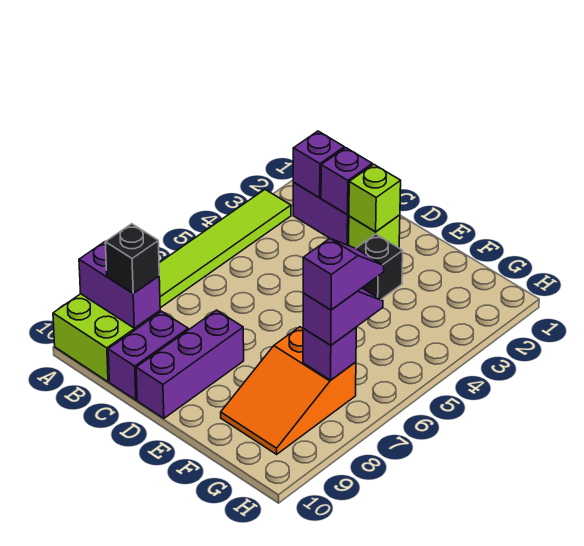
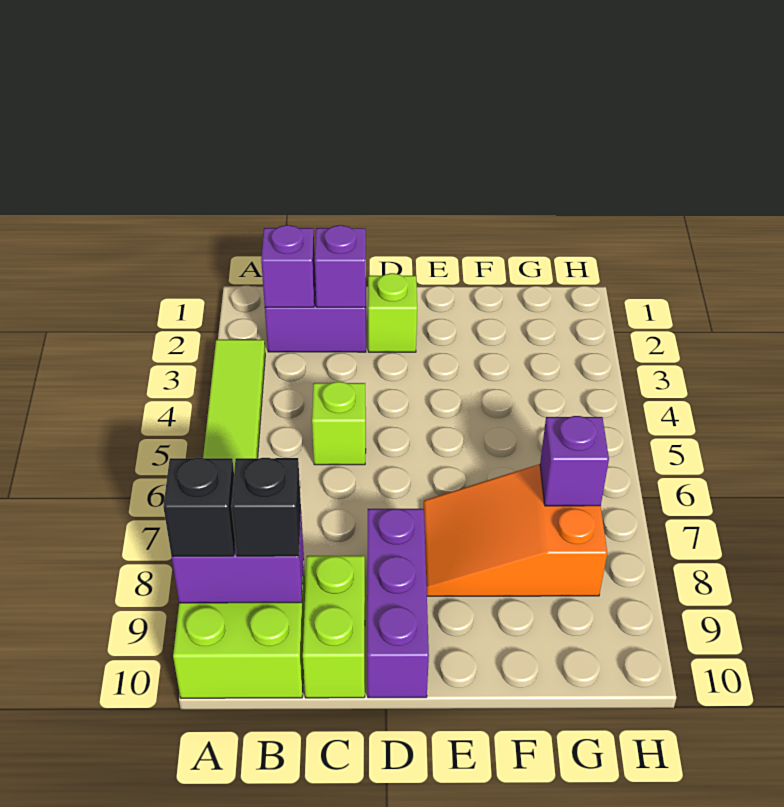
purple 1x2 brick [108,311,188,400] -> lime 1x2 brick [303,556,365,698]
lime 1x1 brick [349,164,401,232] -> lime 1x1 brick moved to [312,382,366,465]
black 1x1 brick [356,234,403,299] -> black 1x1 brick moved to [163,458,235,556]
orange 2x3 slope [221,327,356,454] -> orange 2x3 slope turned to [424,464,607,596]
purple 1x2 slope [303,288,383,345] -> none
purple 1x2 slope [303,239,384,310] -> none

